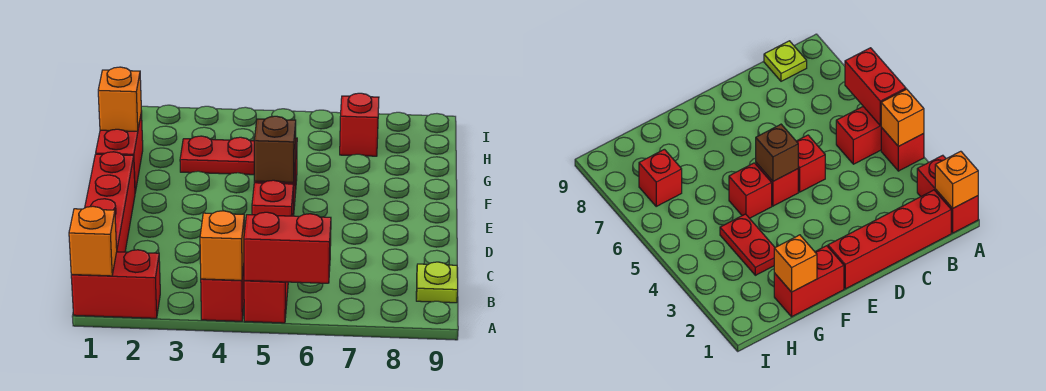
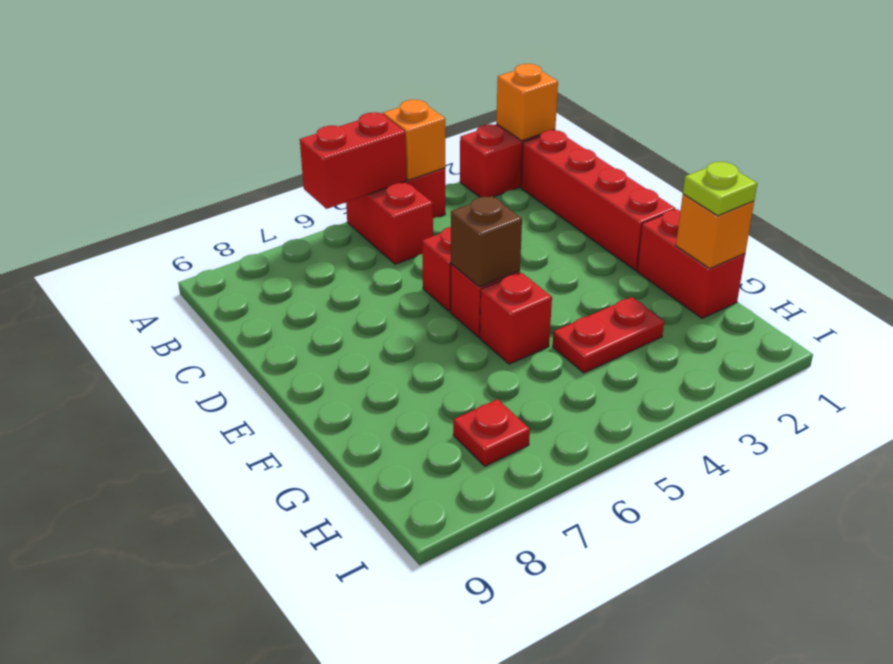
lime 1x1 plate [416,262,458,303] -> lime 1x1 plate moved to [683,162,757,216]
red 1x1 brick [340,93,379,156] -> red 1x1 plate [453,399,530,466]

